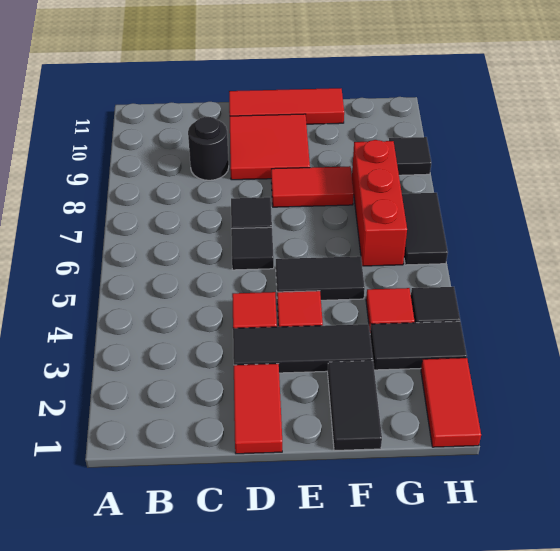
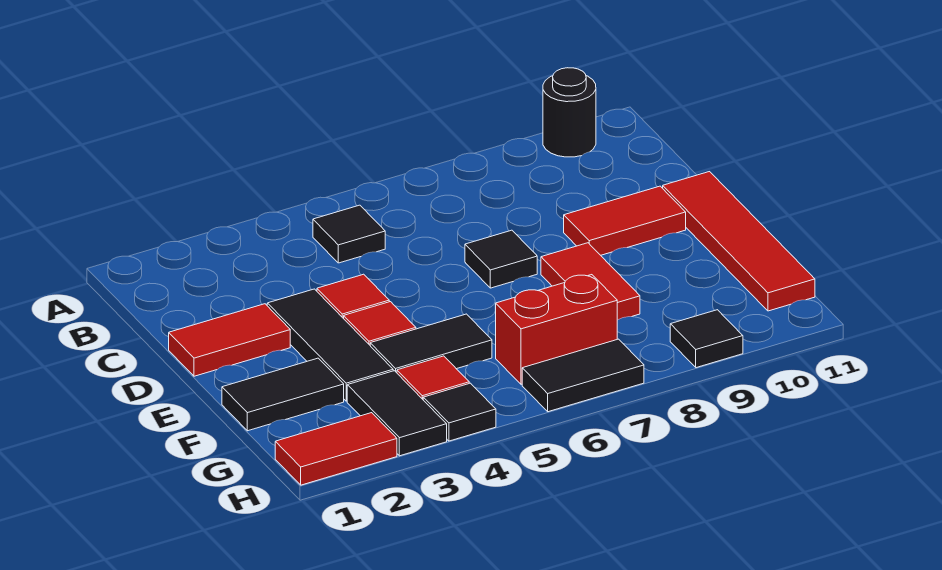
black 1x1 round brick [188,117,229,180] -> black 1x1 round brick moved to [543,68,596,157]
black 1x1 tile [231,227,274,270] -> black 1x1 tile moved to [313,205,385,263]
red 2x2 tile [230,114,310,180] -> red 1x2 tile [564,186,686,255]
red 1x3 tile [229,88,344,124] -> red 1x4 tile [663,172,815,311]
black 1x2 tile [276,256,365,300] -> black 1x2 tile turned to [370,314,492,373]
red 1x3 brick [352,140,407,266] -> red 1x2 brick [496,275,617,384]

